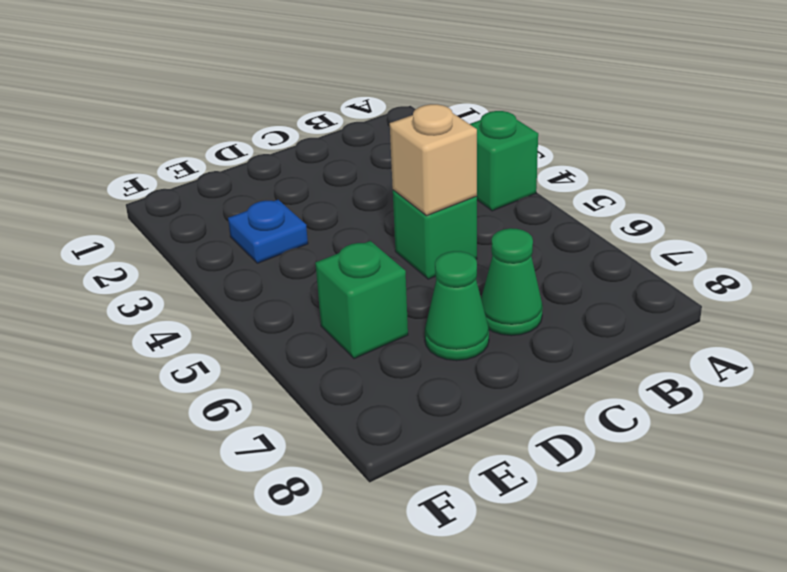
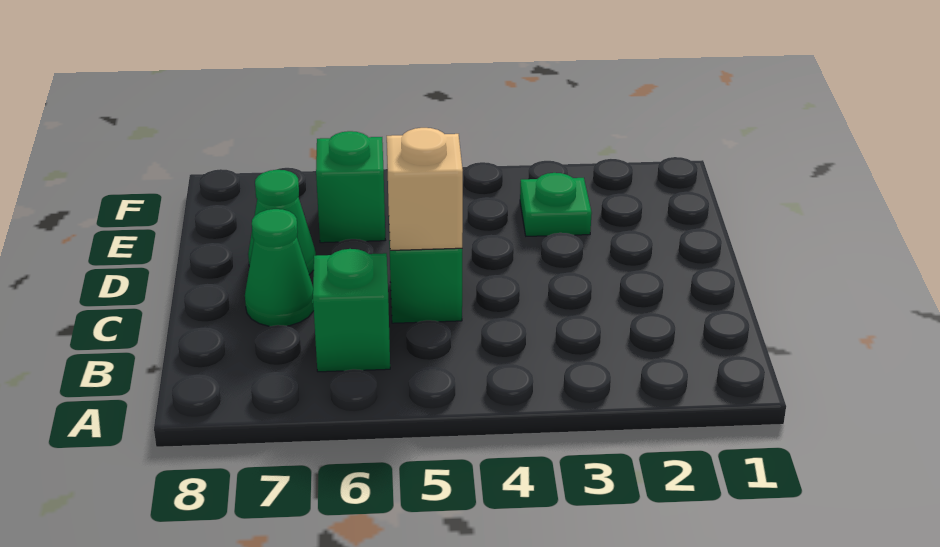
green 1x1 brick [470,111,538,211] -> green 1x1 brick moved to [313,249,390,372]
blue 1x1 plate [228,200,308,263] -> green 1x1 plate [520,173,592,236]

